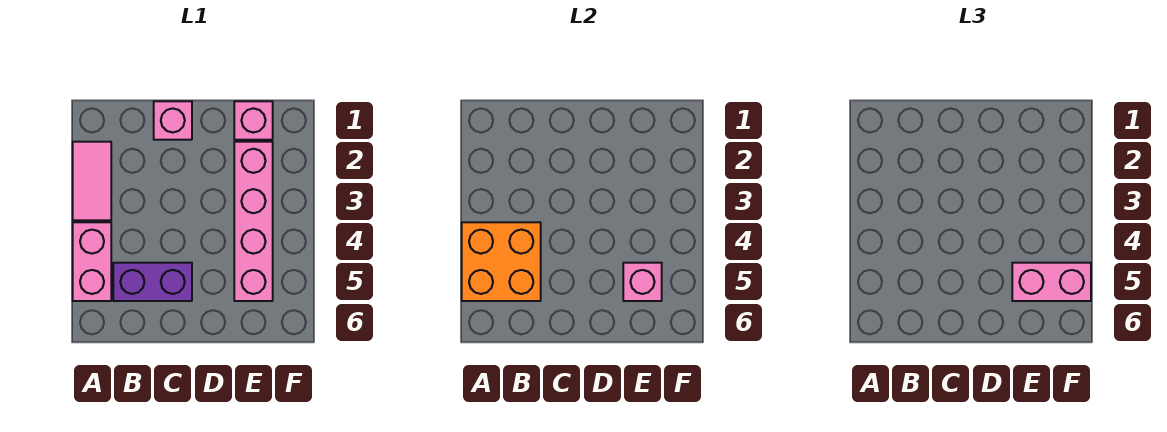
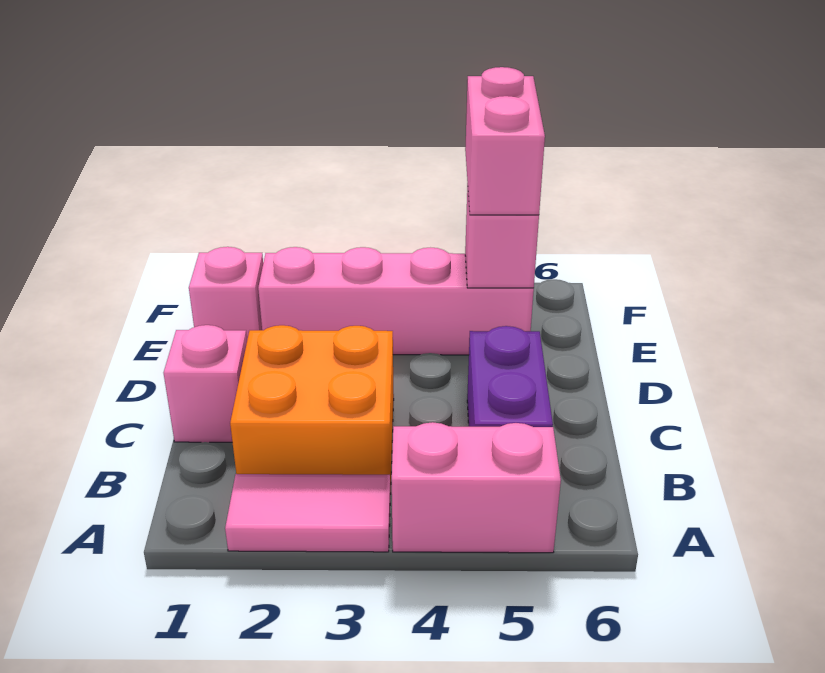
orange 2x2 brick [462,222,541,301] -> orange 2x2 brick moved to [230,325,394,494]

